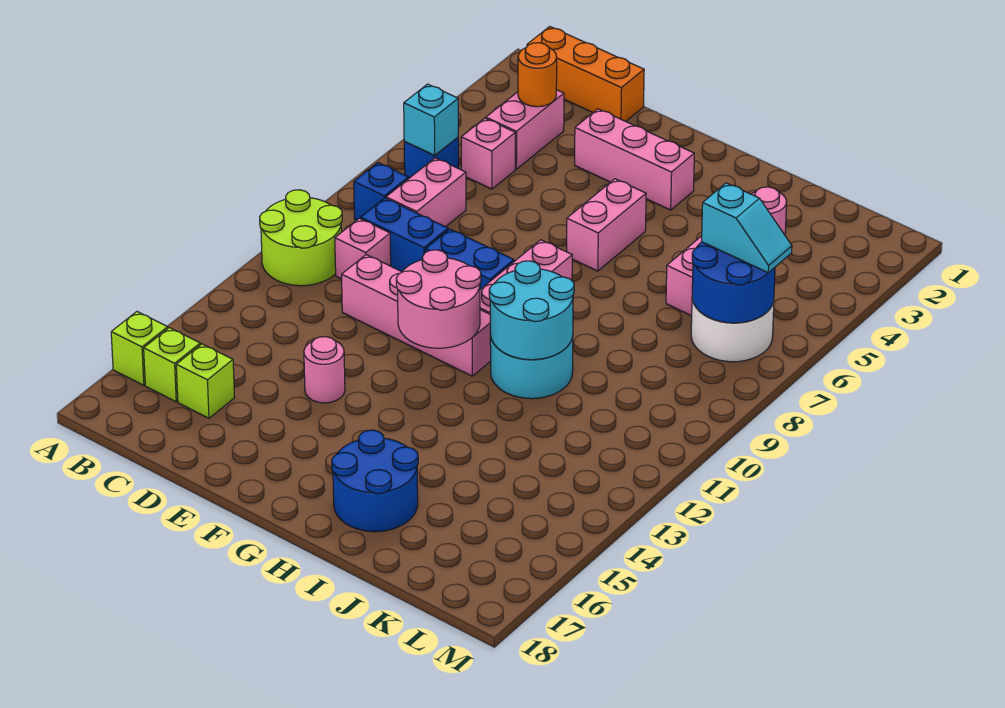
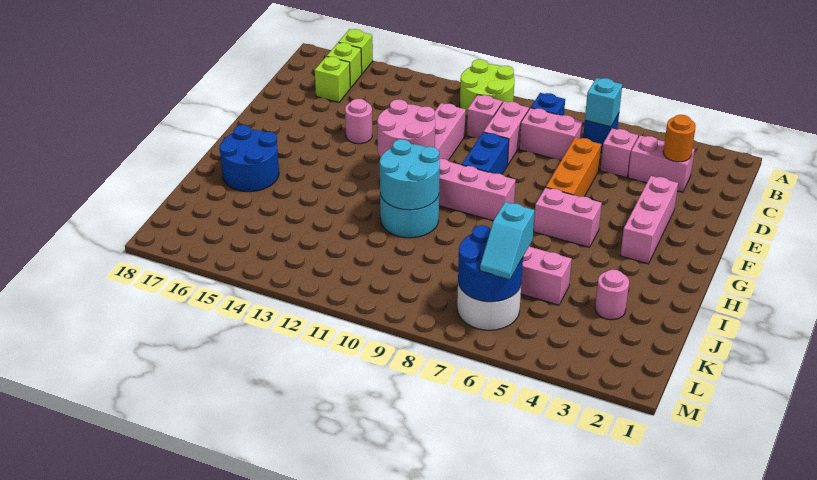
orange 1x3 brick [527,27,644,121] -> orange 1x3 brick moved to [546,137,601,197]
blue 1x2 brick [361,198,448,272] -> pink 1x2 brick [484,101,529,164]

